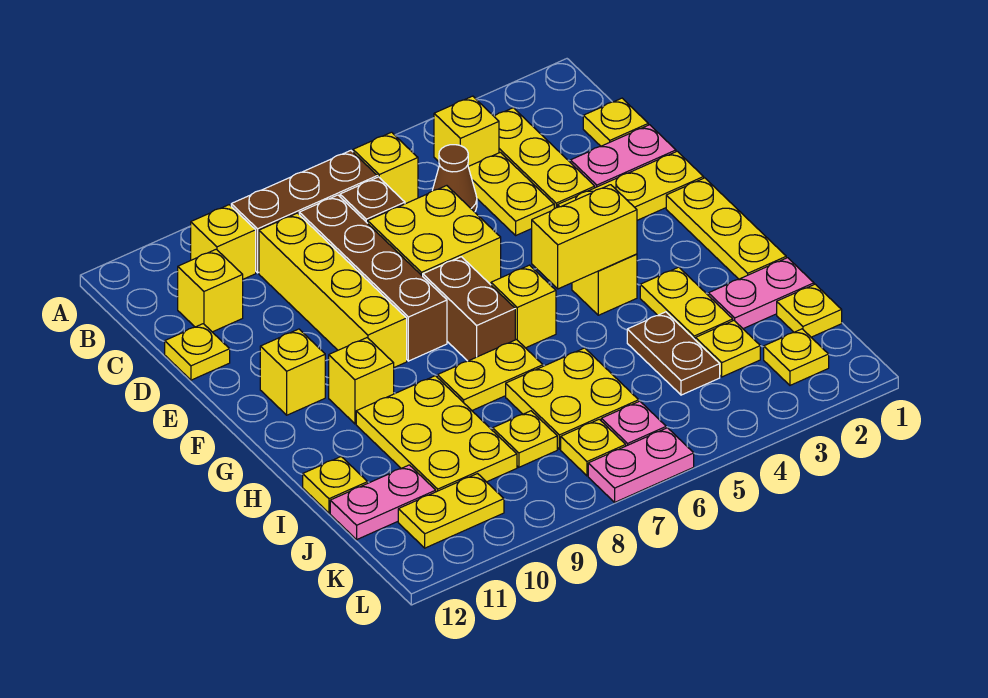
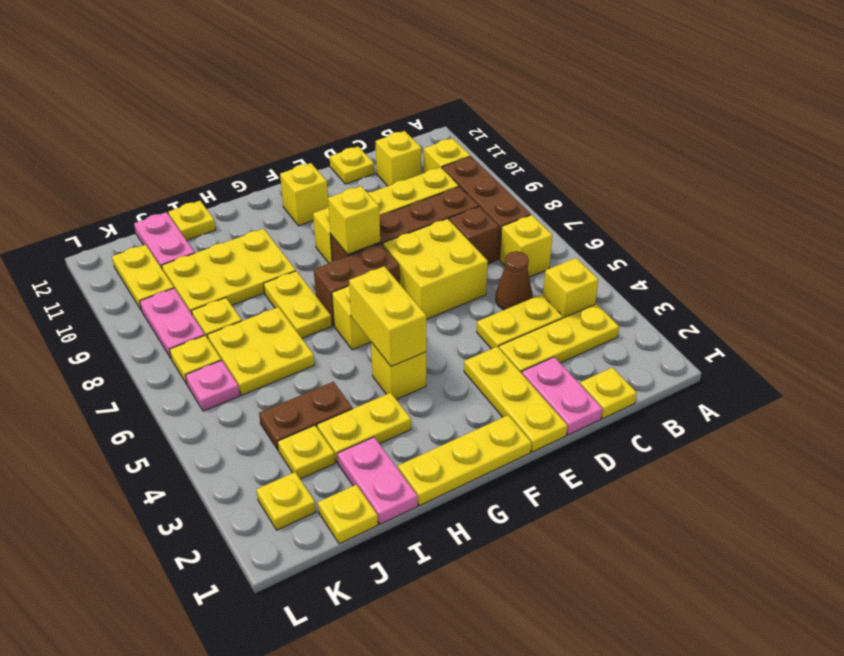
yellow 1x1 brick [329,338,394,424] -> yellow 1x1 brick moved to [328,186,380,254]
pink 1x2 plate [588,428,694,502] -> pink 1x2 plate moved to [140,288,205,358]

